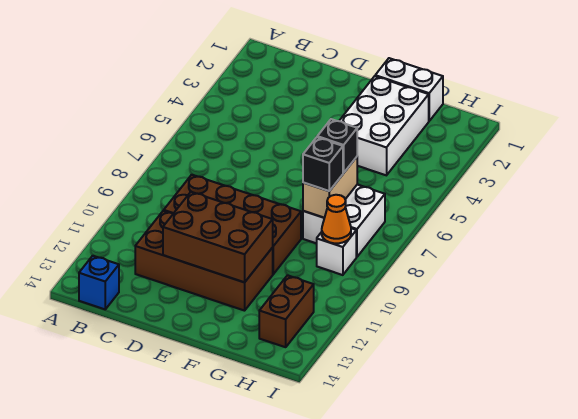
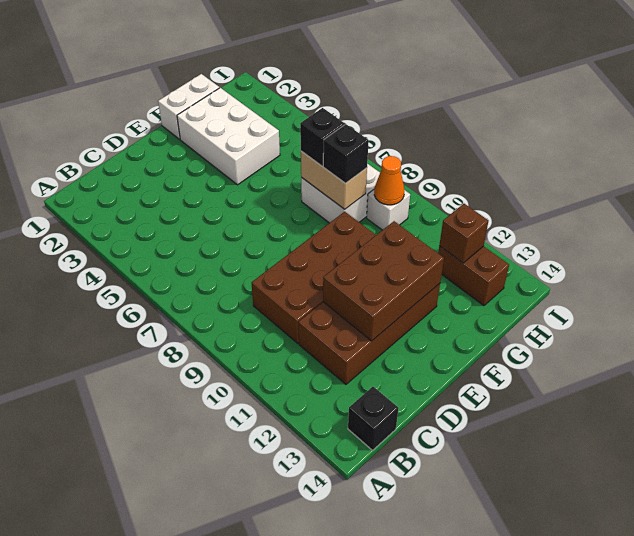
blue 1x1 brick [79,256,119,309] -> black 1x1 brick [348,387,398,450]
none -> brown 1x1 brick [439,204,489,263]

